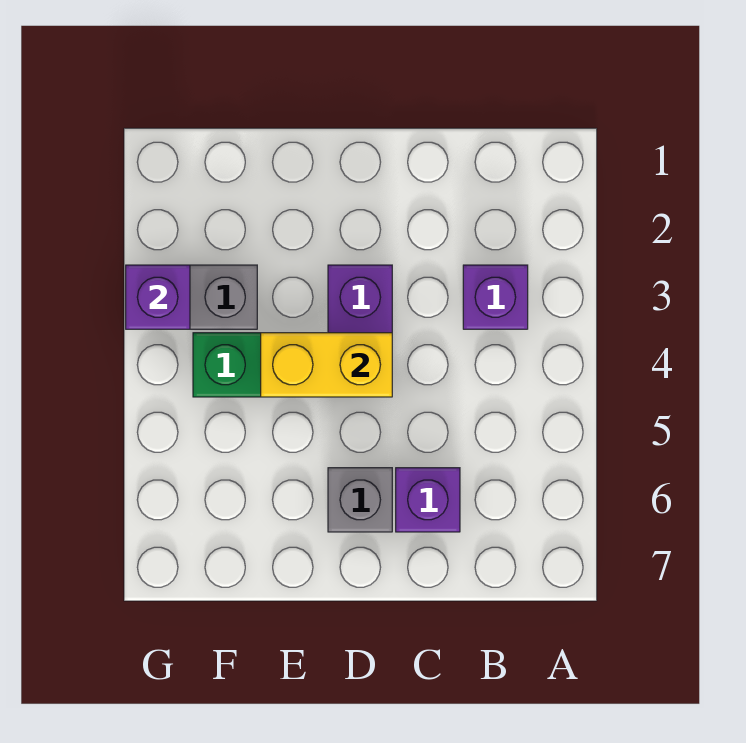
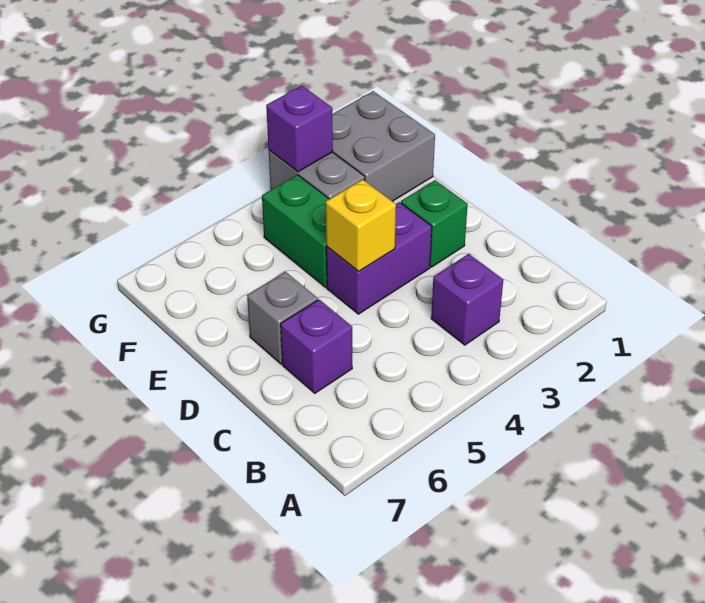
none -> green 1x1 brick [401,180,468,267]
yellow 1x2 brick [261,333,392,397] -> yellow 1x1 brick [326,179,396,271]
none -> grey 2x2 brick [332,91,435,201]

